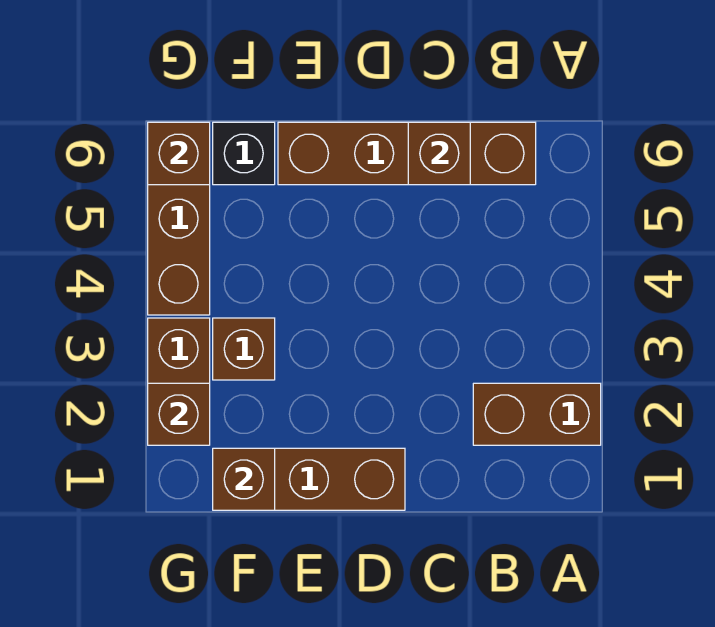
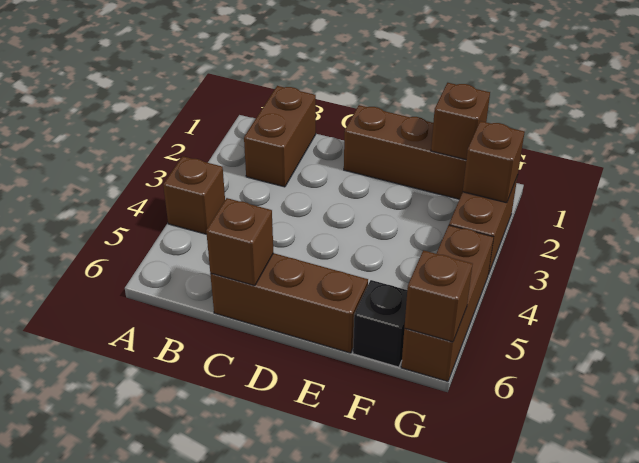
brown 1x2 brick [473,383,601,445] -> brown 1x2 brick turned to [244,86,316,187]
brown 1x4 brick [278,122,536,185] -> brown 1x3 brick [210,253,368,353]
brown 1x1 brick [213,318,275,380] -> brown 1x1 brick moved to [163,156,225,234]

